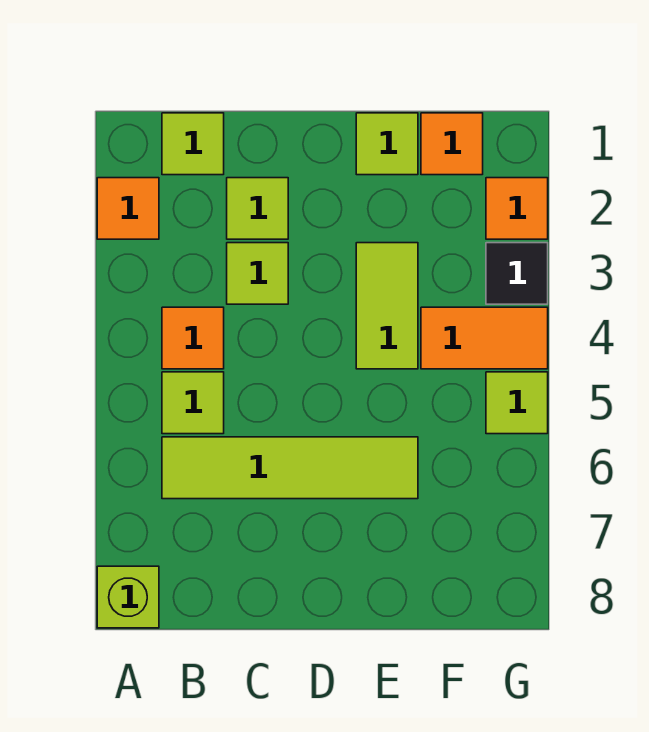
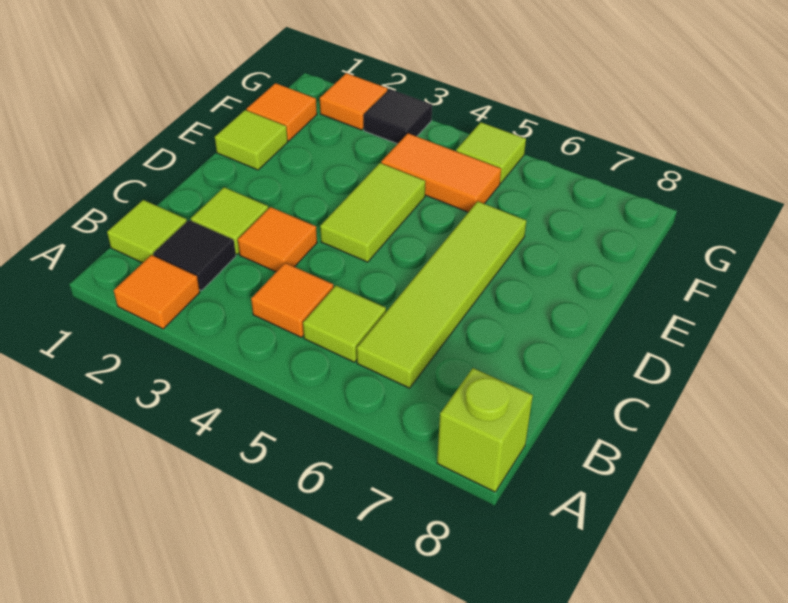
none -> black 1x1 tile [153,220,236,291]
lime 1x1 tile [227,243,288,304] -> orange 1x1 tile [238,207,317,272]
lime 1x2 tile [356,243,418,369] -> lime 1x2 tile turned to [320,163,425,262]
orange 1x2 tile [421,307,548,369] -> orange 1x2 tile turned to [381,133,501,212]

